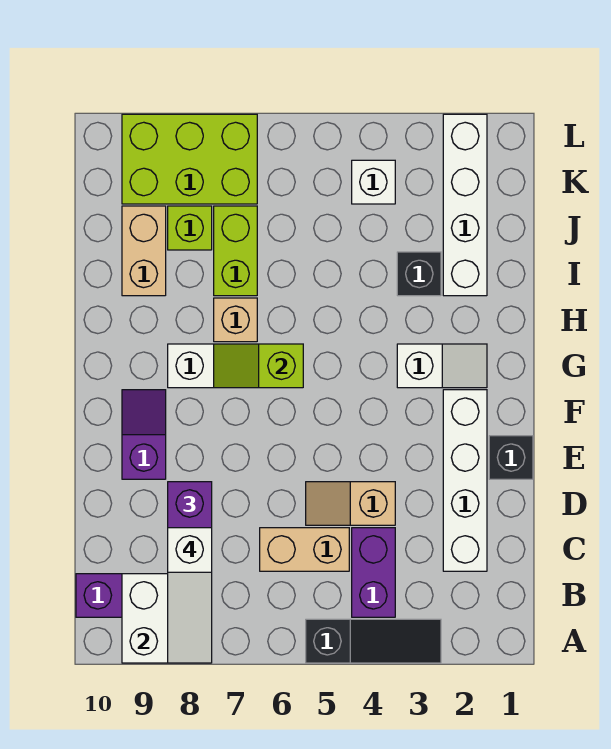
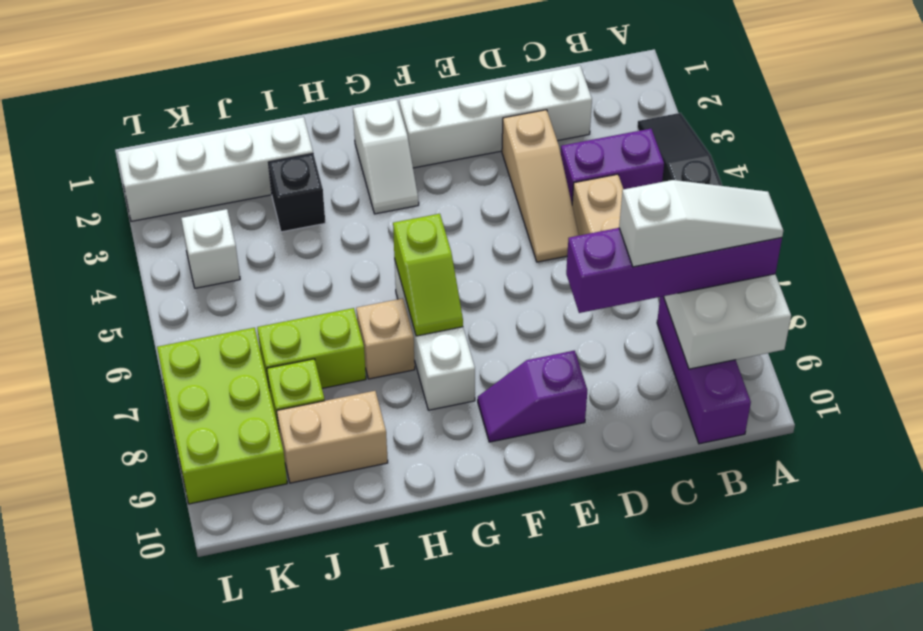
tan 1x2 slope [306,482,395,525] -> tan 1x3 slope [502,110,579,262]
black 1x1 brick [489,436,533,479] -> none
white 1x2 slope [397,344,487,388] -> white 1x2 slope turned to [353,100,419,214]

